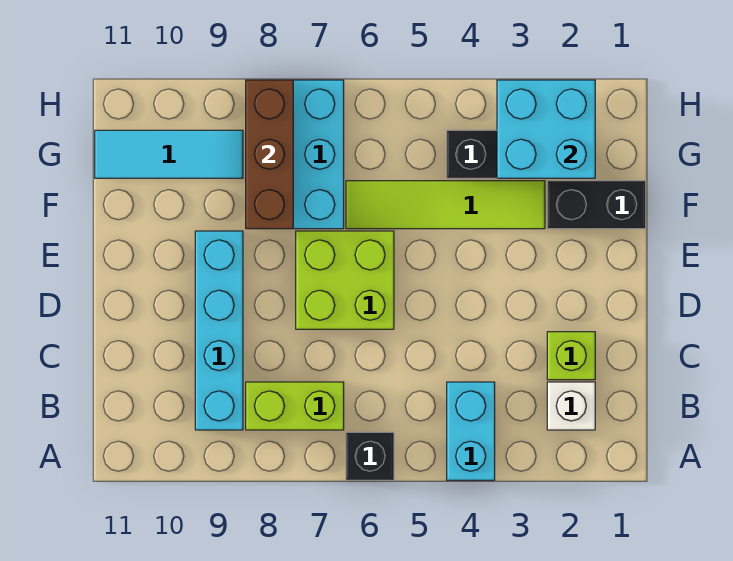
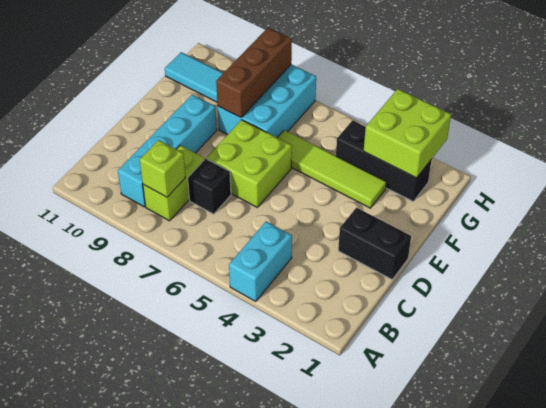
black 1x1 brick [346,432,394,480] -> black 1x1 brick moved to [188,159,231,214]
white 1x1 brick [547,382,595,430] -> none
lime 1x2 brick [246,382,344,430] -> lime 1x2 brick turned to [143,145,204,221]
lime 1x1 brick [547,332,595,380] -> lime 1x1 brick moved to [140,140,185,197]
black 1x2 brick [547,181,646,229] -> black 1x2 brick moved to [338,208,411,279]
cyan 2x2 brick [497,80,595,178] -> lime 2x2 brick [364,89,451,178]

